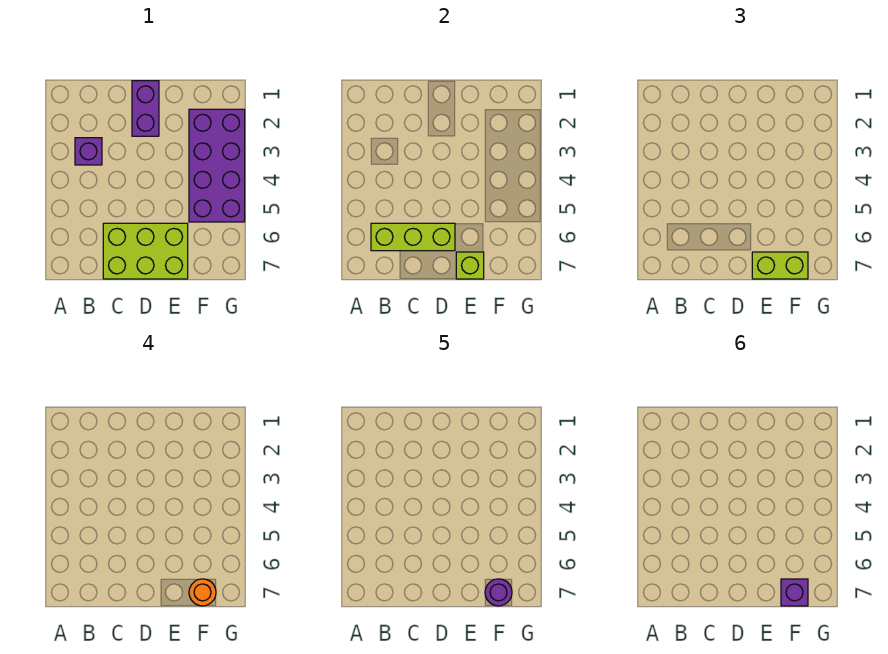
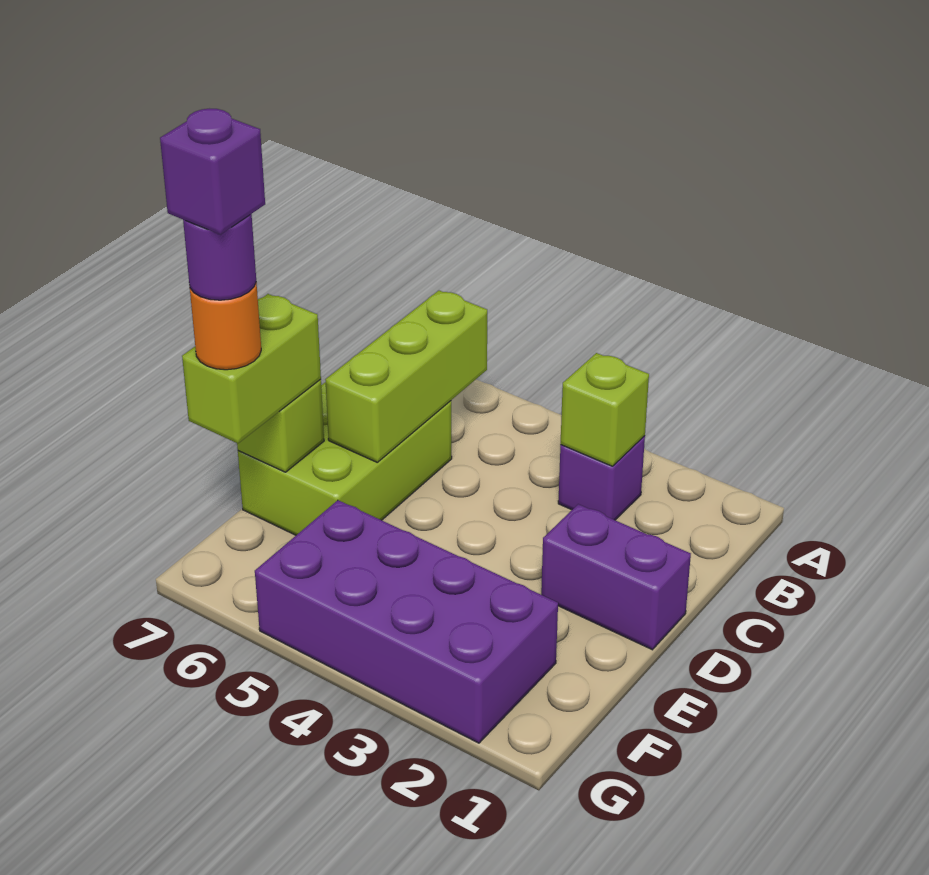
none -> lime 1x1 brick [561,353,649,466]

